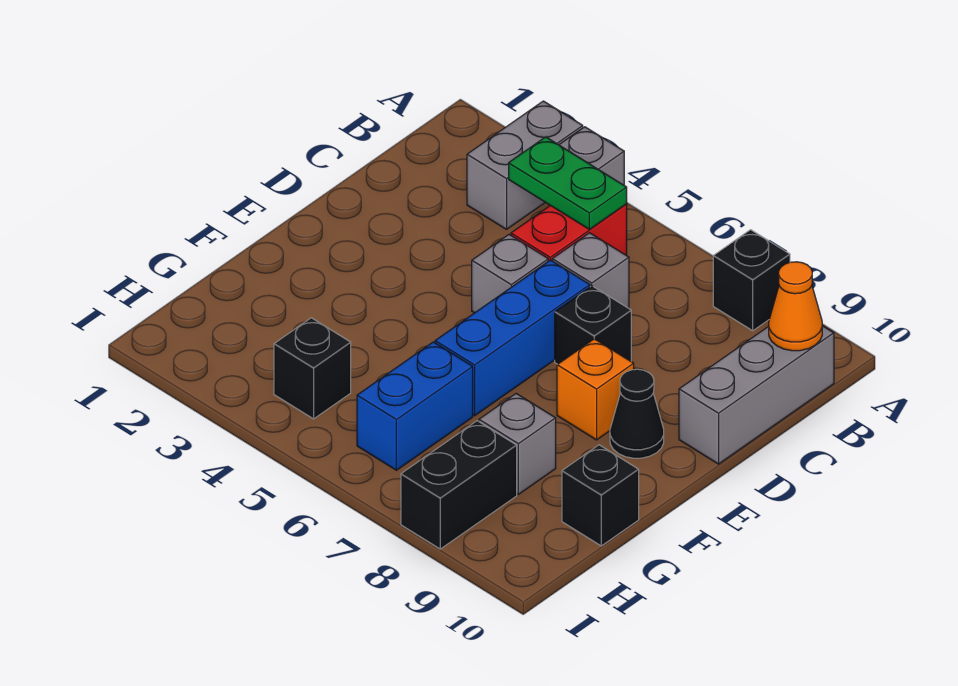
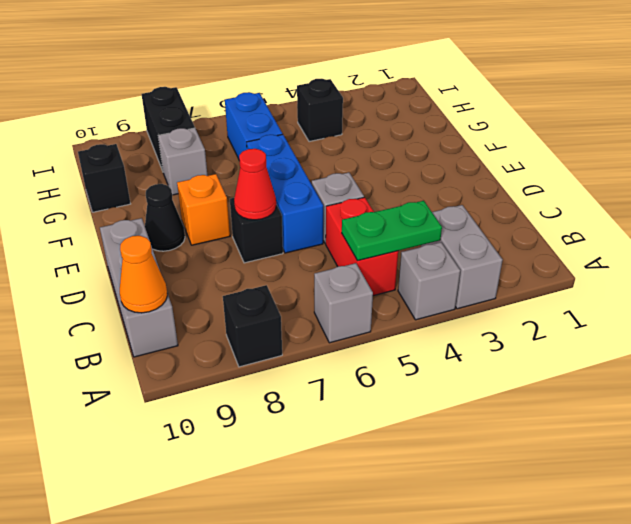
grey 1x1 brick [552,233,629,308] -> grey 1x1 brick moved to [314,263,373,343]
none -> red 1x1 cone [234,149,276,220]

